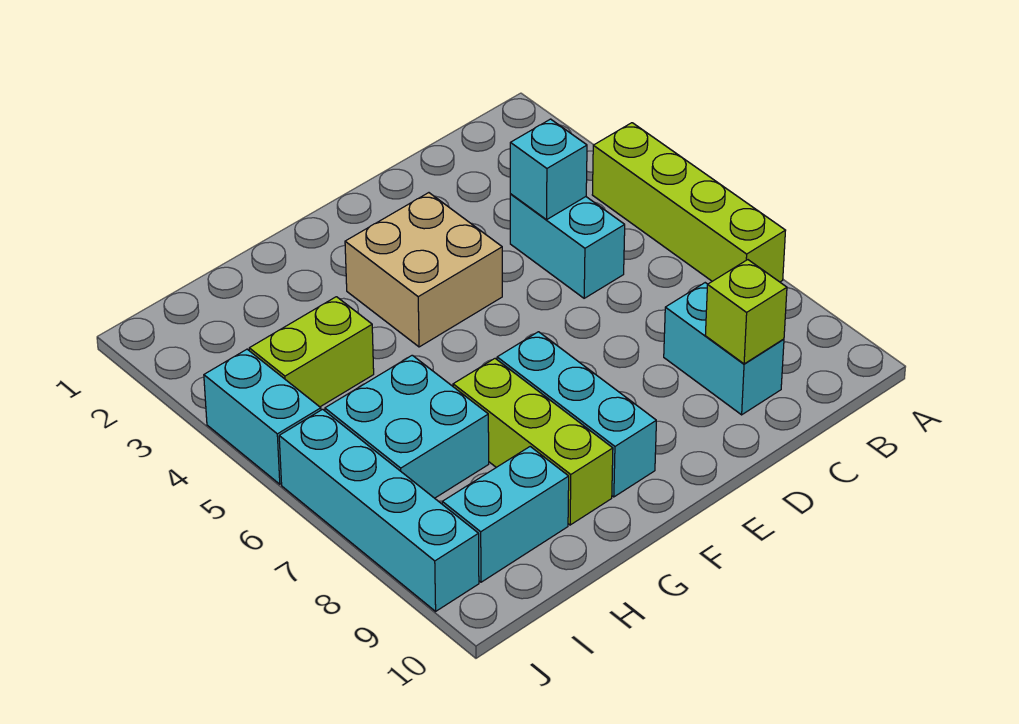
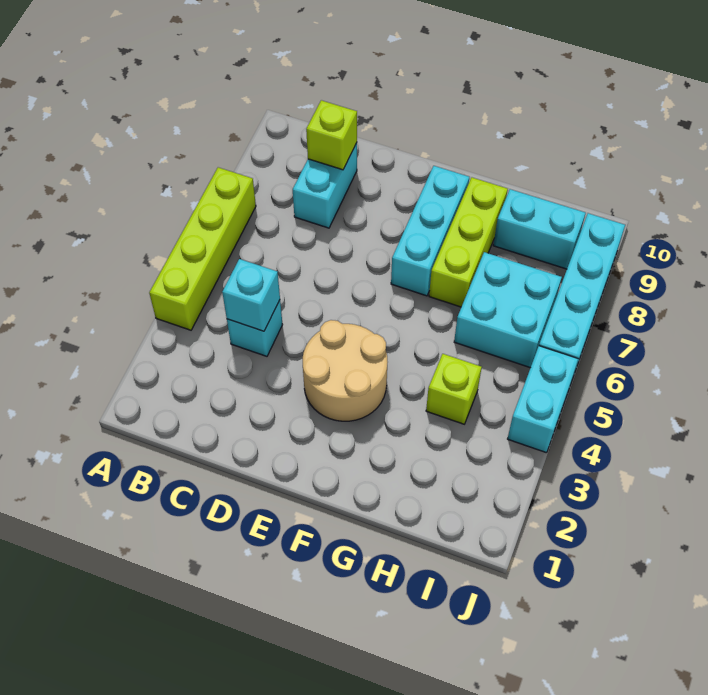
cyan 1x2 brick [510,194,625,298] -> cyan 1x1 brick [227,300,283,356]
tan 2x2 brick [345,193,502,347] -> tan 2x2 round brick [303,320,387,421]
lime 1x2 brick [249,297,374,407] -> lime 1x1 brick [426,354,482,424]

